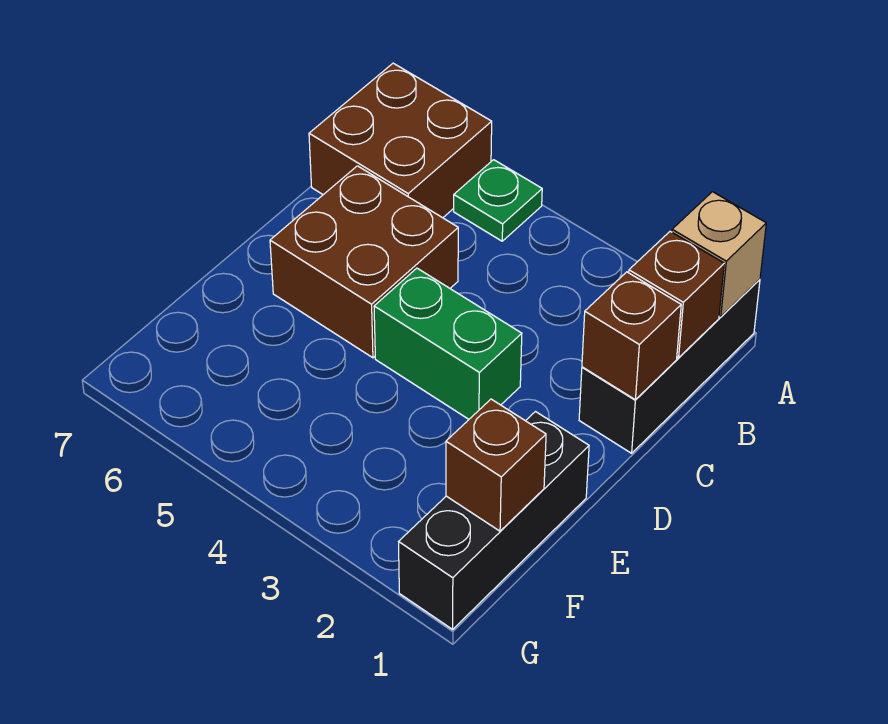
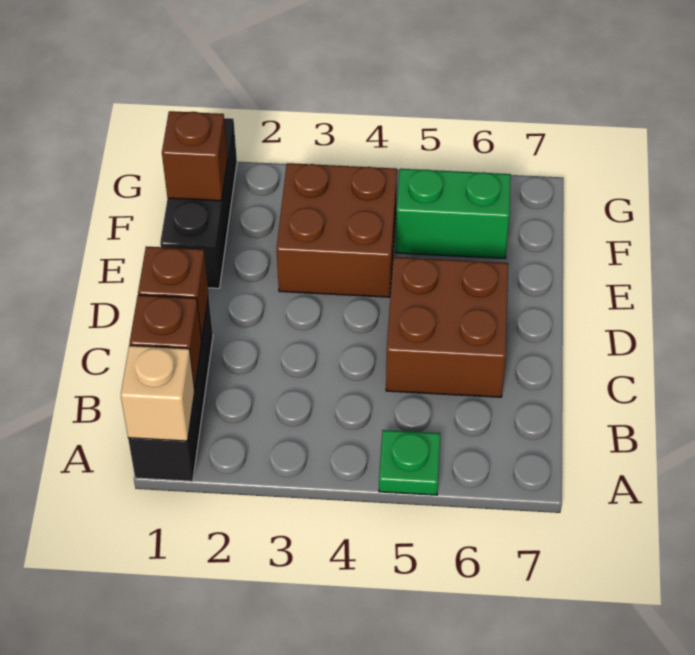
brown 2x2 brick [309,63,492,218] -> brown 2x2 brick moved to [277,163,397,297]
green 1x2 brick [374,268,522,419] -> green 1x2 brick moved to [396,169,511,258]

